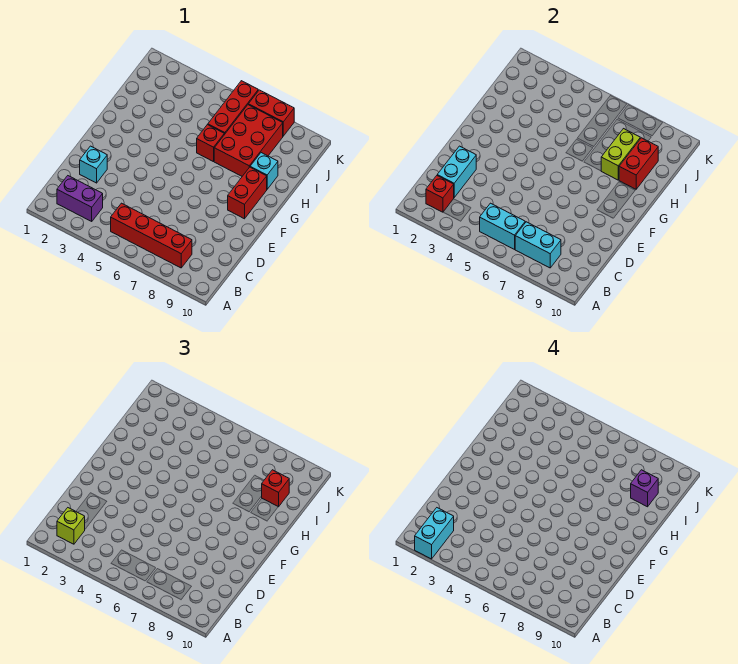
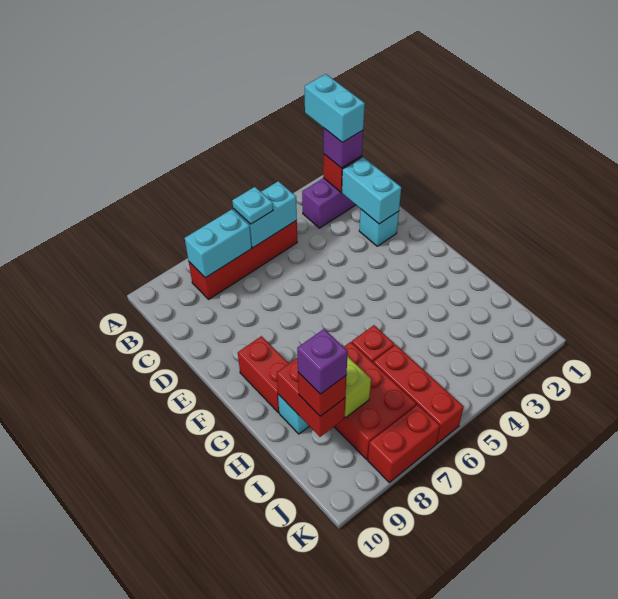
lime 1x1 brick [57,508,85,544] -> purple 1x1 brick [324,128,363,168]
none -> cyan 1x1 plate [232,187,273,224]

